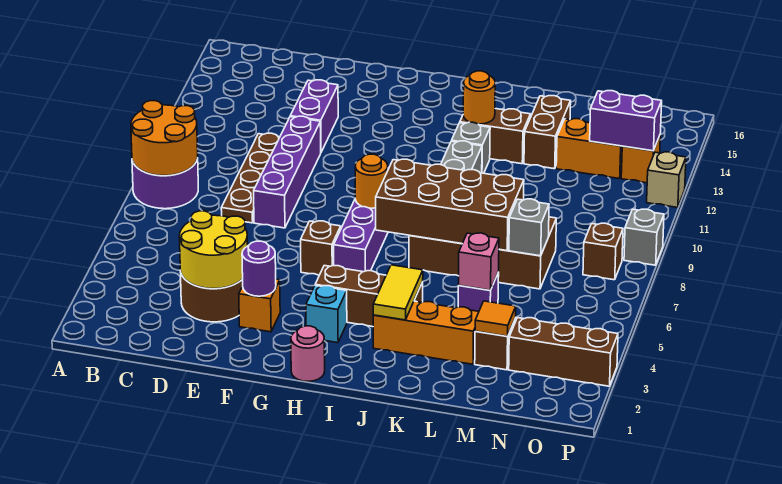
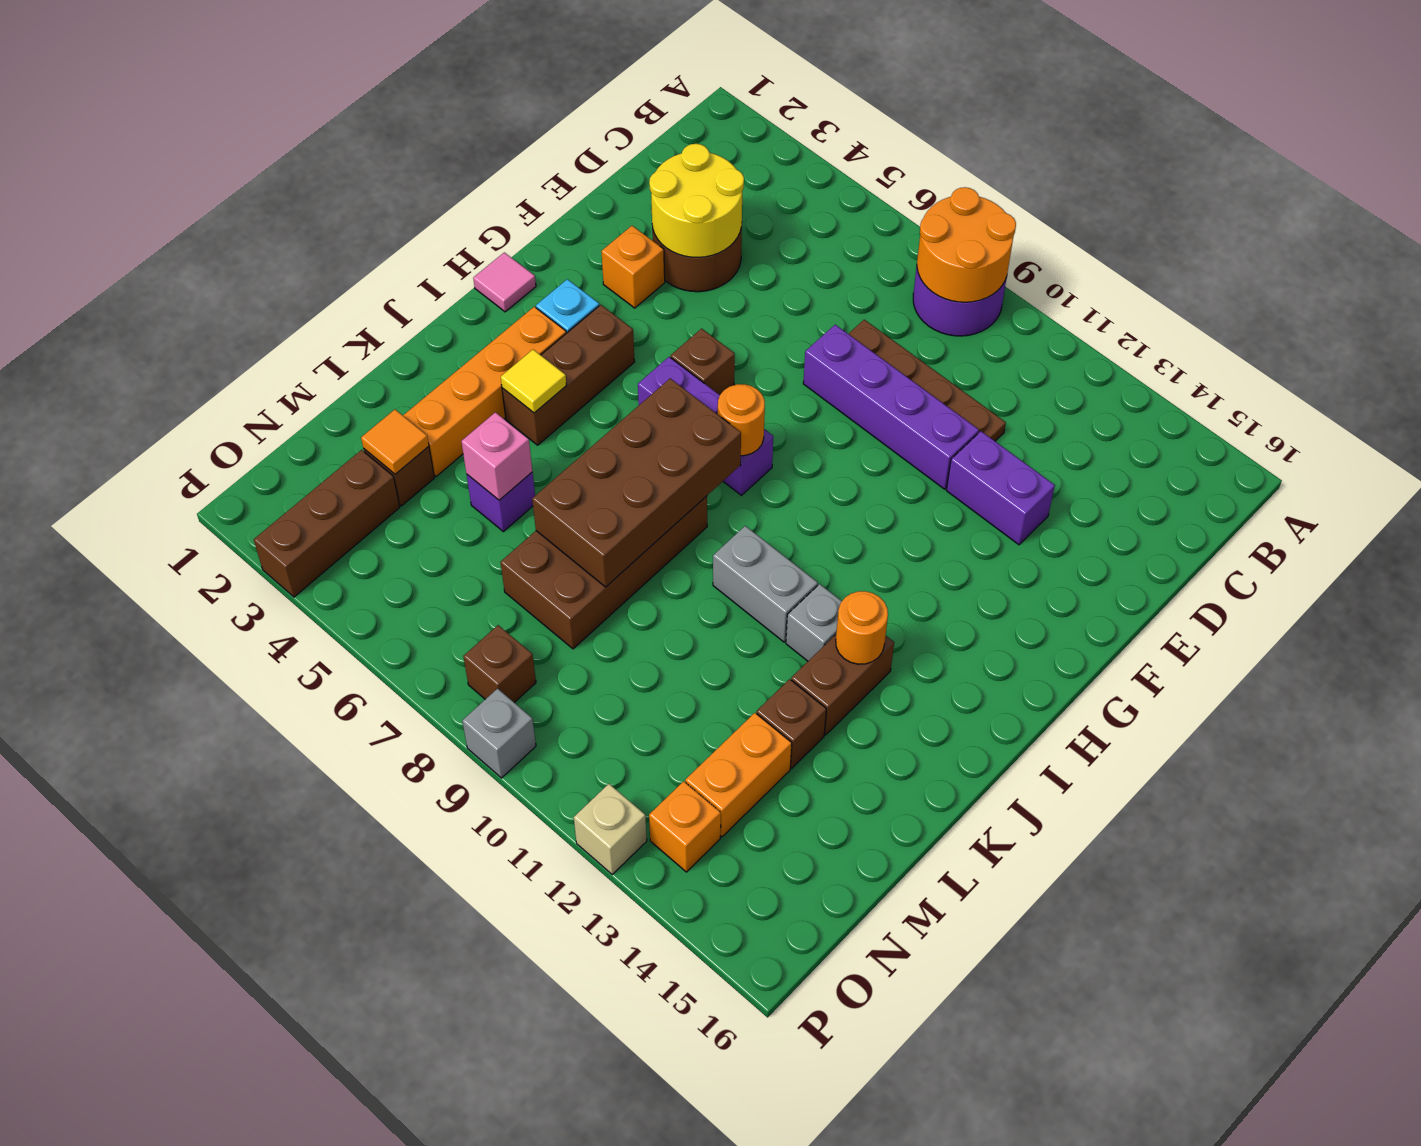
purple 1x1 round brick [242,241,276,296] -> none
pink 1x1 round brick [291,326,325,381] -> pink 1x1 tile [473,252,536,312]
orange 1x3 brick [373,301,479,364] -> orange 1x4 brick [403,307,566,476]
yellow 1x2 tile [373,265,423,320] -> yellow 1x1 tile [501,350,567,413]
brown 1x2 brick [524,96,571,169] -> brown 1x1 brick [757,679,826,768]
grey 1x1 brick [509,199,549,256] -> none
purple 1x2 brick [590,91,662,151] -> none

